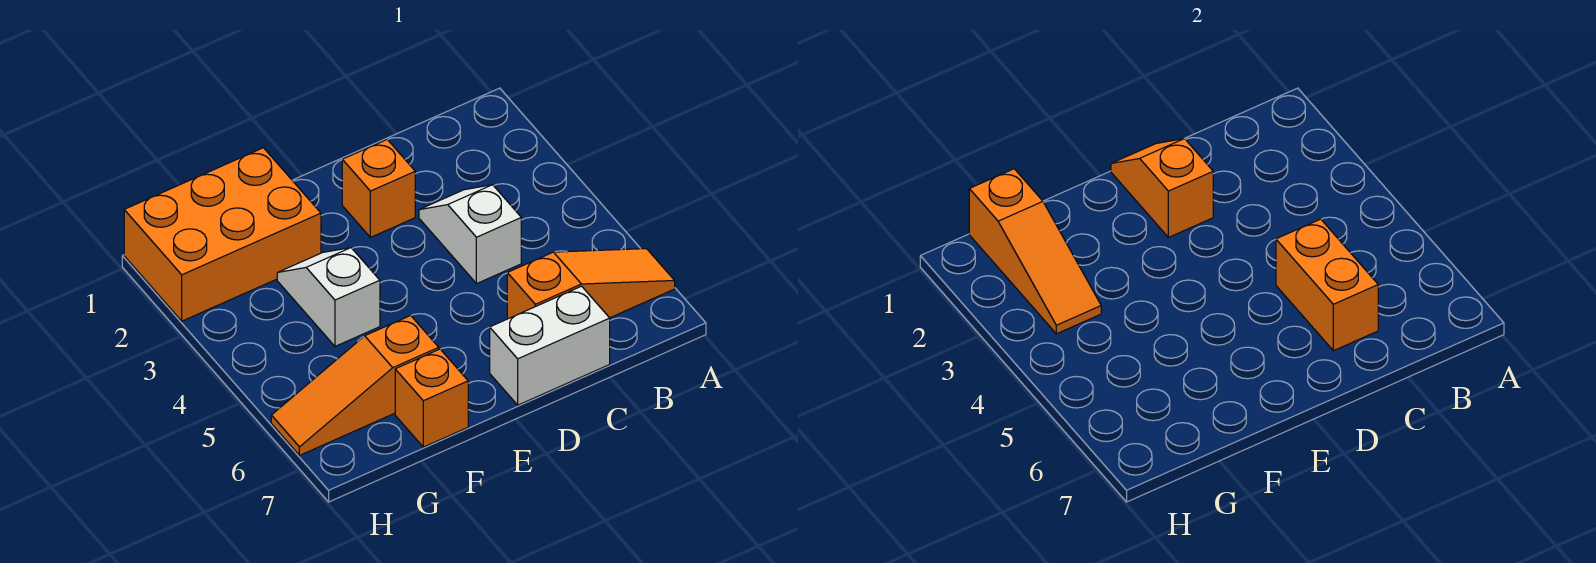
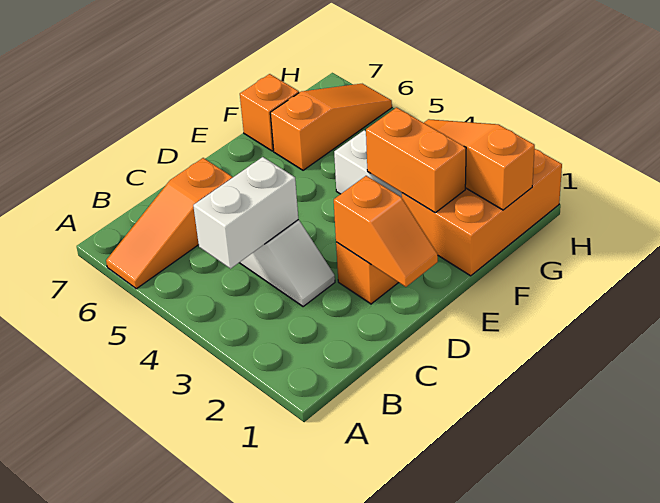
orange 1x2 brick [1276,219,1378,351] -> orange 1x2 brick moved to [366,108,466,213]
white 1x2 brick [490,286,610,405] -> white 1x2 brick moved to [193,157,298,269]

